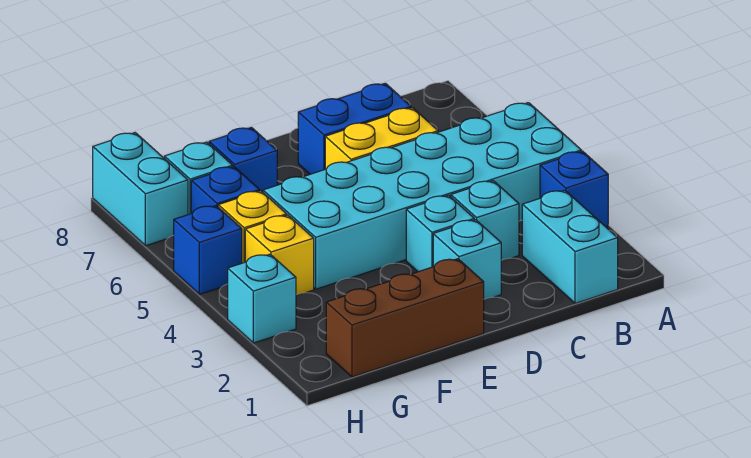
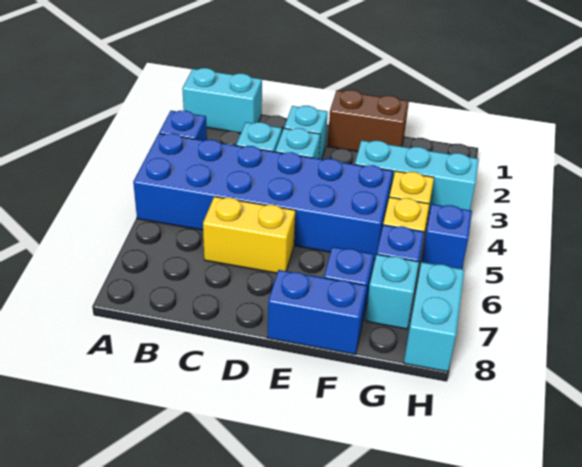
cyan 2x6 brick [263,103,581,289] -> blue 2x6 brick [133,133,393,260]
cyan 1x2 brick [522,190,618,303] -> cyan 1x2 brick turned to [182,68,262,133]
blue 1x2 brick [298,83,411,174] -> blue 1x2 brick moved to [267,270,367,354]
brown 1x3 brick [326,259,484,377] -> brown 1x2 brick [328,90,409,151]
cyan 1x1 brick [228,254,296,343] -> cyan 1x3 brick [355,140,479,213]

